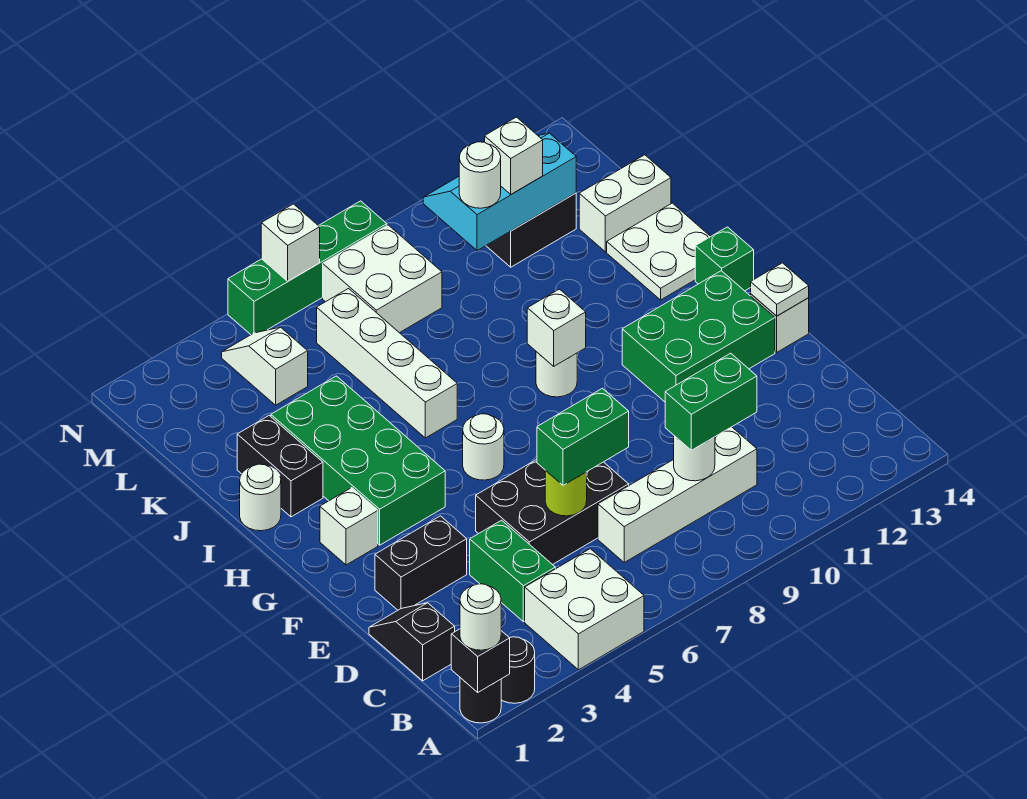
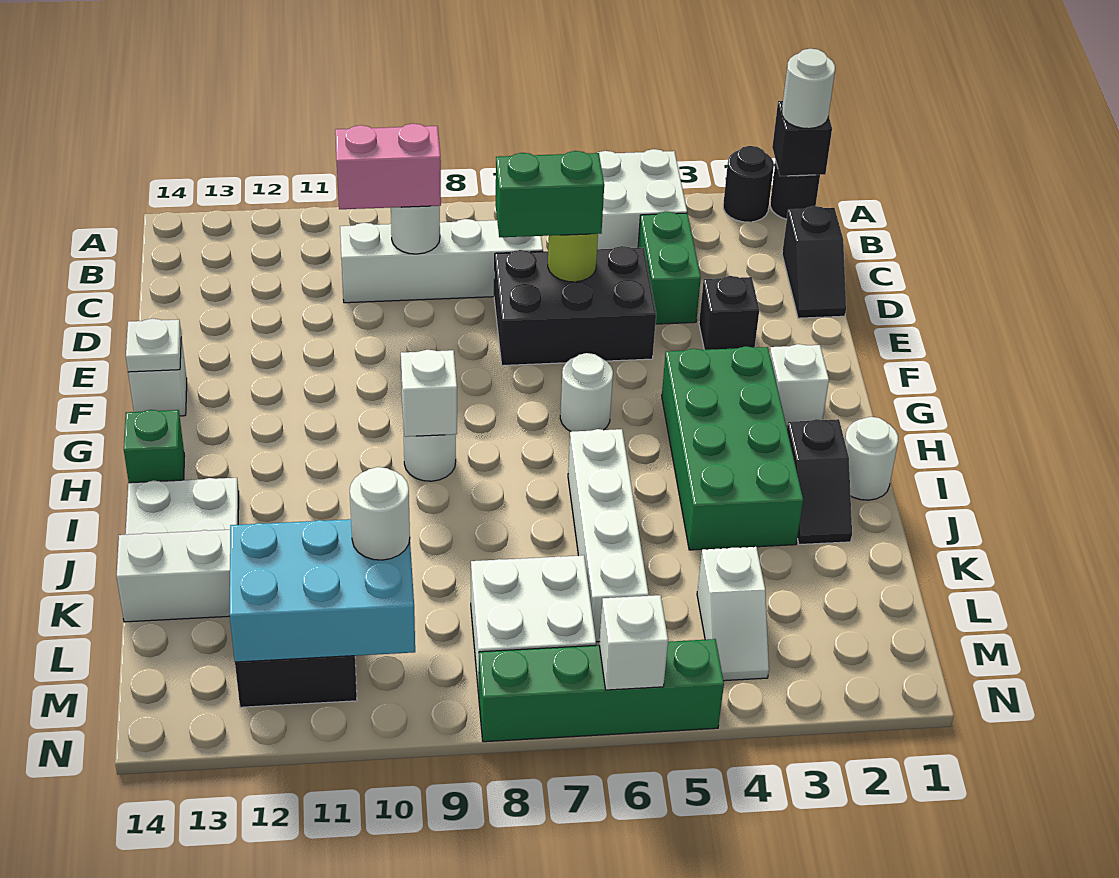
green 1x2 brick [665,353,757,450] -> pink 1x2 brick [335,124,441,209]
black 1x2 brick [375,516,467,610] -> black 1x1 brick [699,276,759,350]
green 2x3 brick [622,271,775,402] -> none
black 1x2 brick [237,416,323,517] -> black 1x2 slope [787,419,852,545]
cyan 2x3 slope [423,133,576,251] -> cyan 2x3 brick [230,519,415,662]
white 1x1 brick [485,117,543,194] -> none

